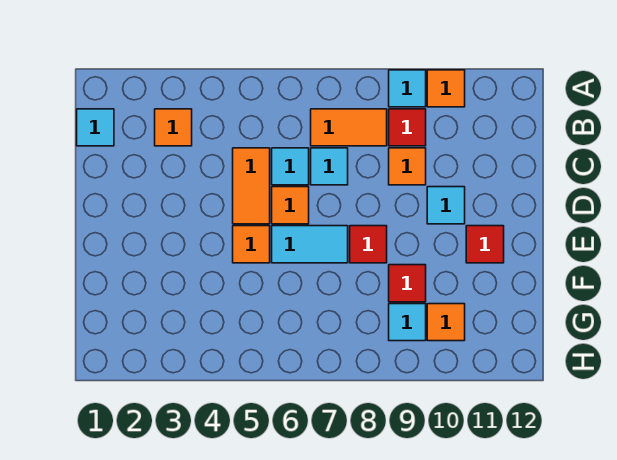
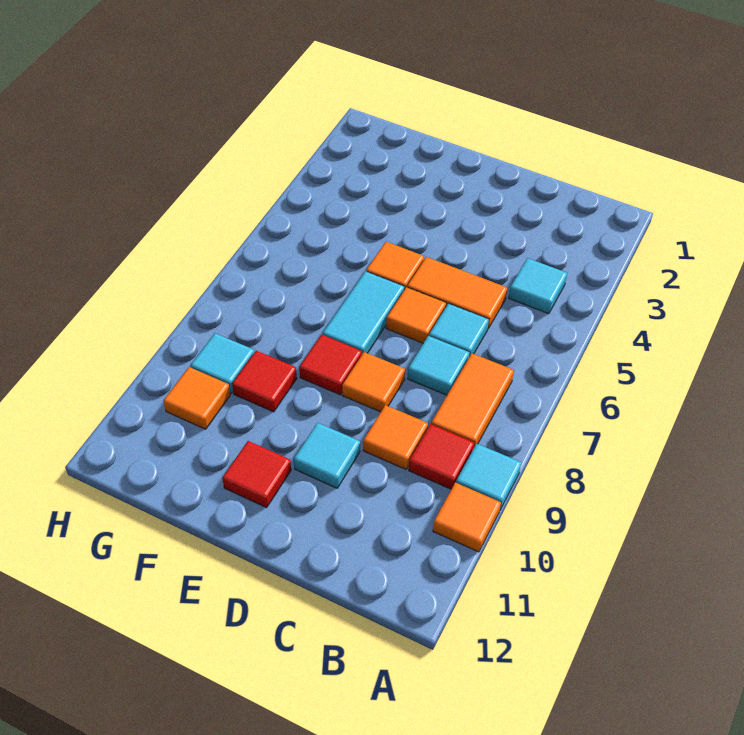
cyan 1x1 tile [77,109,114,146] -> cyan 1x1 tile moved to [509,258,567,314]
orange 1x1 tile [155,109,192,146] -> orange 1x1 tile moved to [342,352,405,412]

